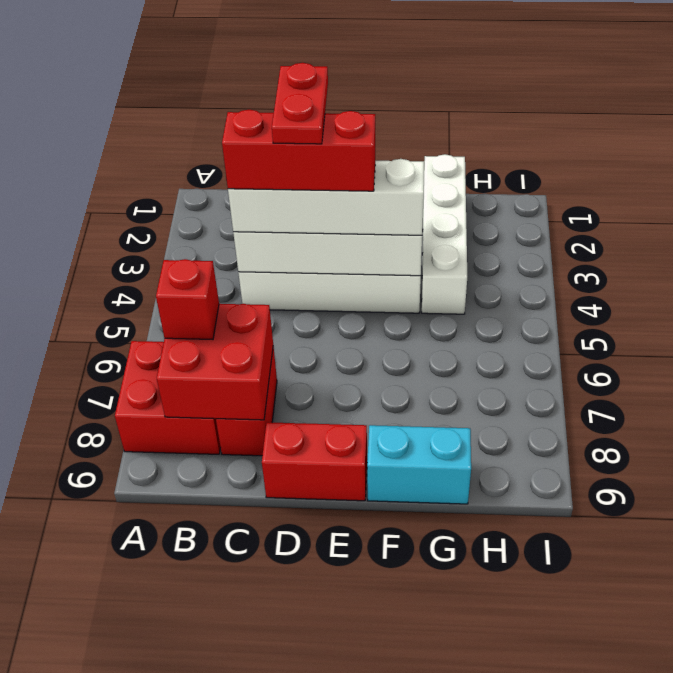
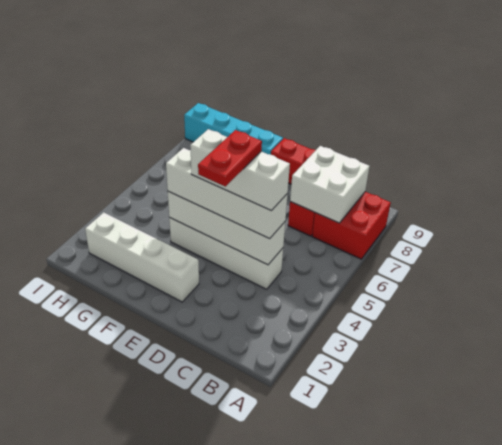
red 2x2 brick [157,304,273,420] -> white 2x2 brick [290,146,370,223]
red 1x1 brick [156,259,219,339] -> none
red 1x3 brick [222,110,375,191] -> white 1x3 brick [190,129,290,210]
cyan 1x2 brick [367,425,471,504] -> cyan 1x4 brick [184,103,283,155]
white 1x4 brick [422,154,467,314] -> white 1x4 brick turned to [85,212,199,302]

